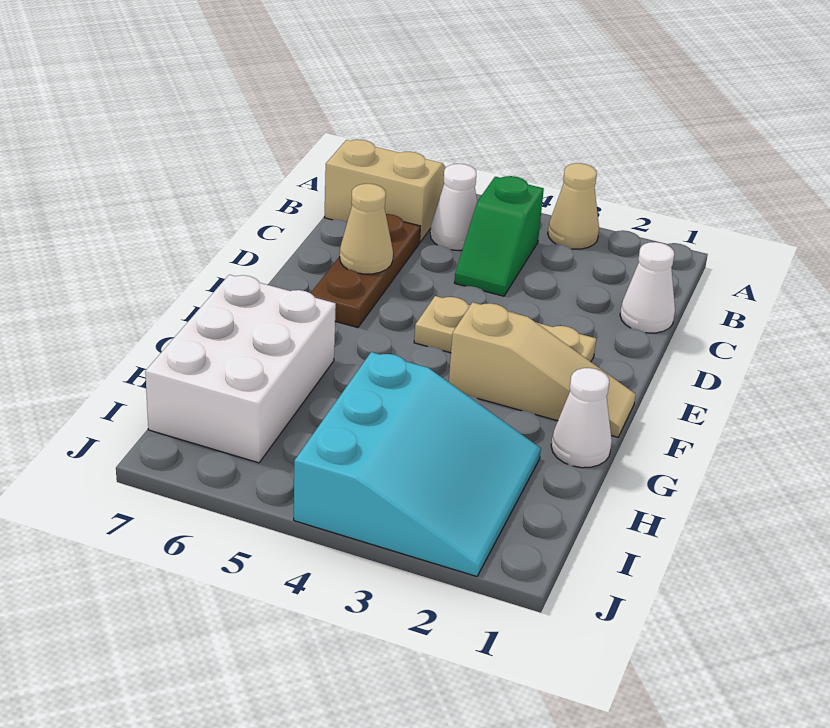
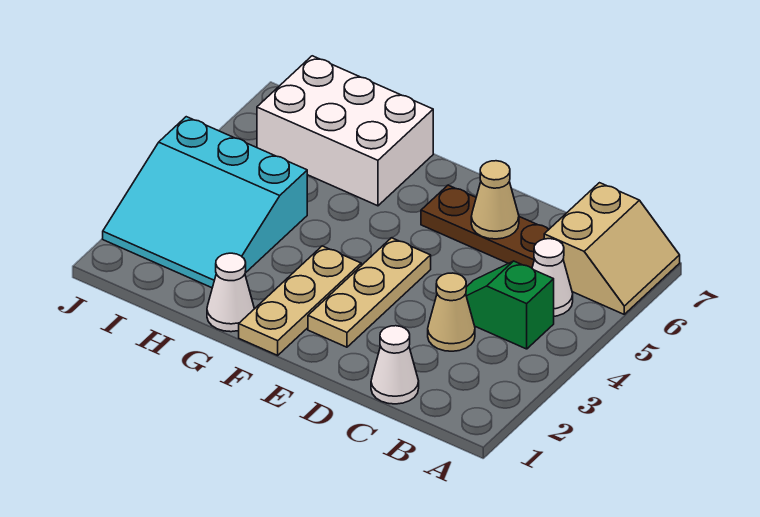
tan 1x1 cone [548,163,599,249] -> tan 1x1 cone moved to [428,273,475,351]
tan 1x3 slope [449,302,636,437] -> tan 1x3 plate [239,246,361,355]

